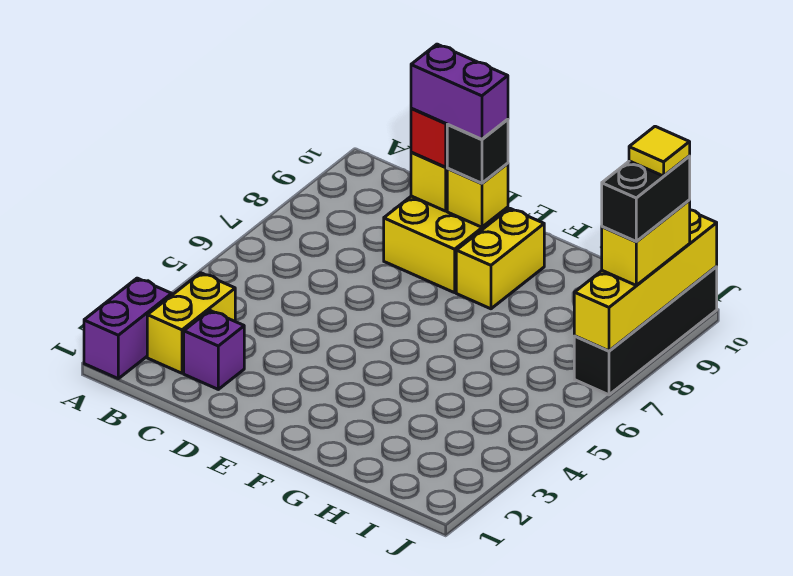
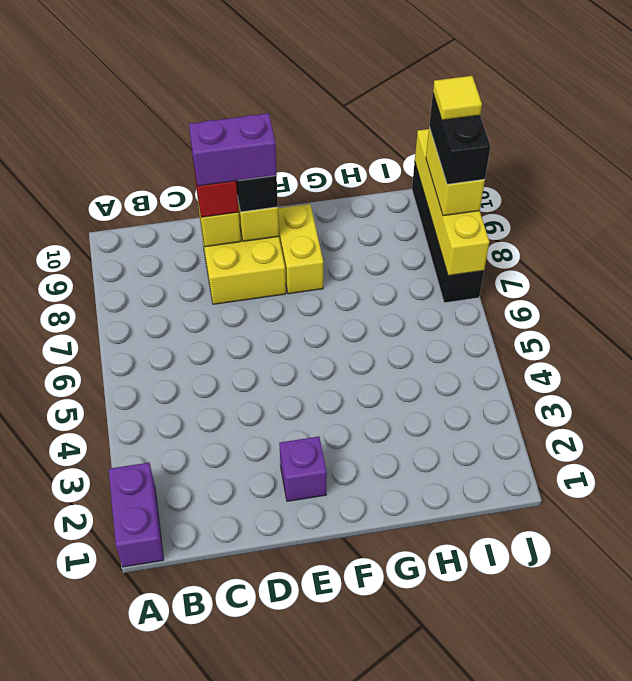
yellow 1x2 brick [147,273,235,373] -> none
purple 1x1 brick [184,310,244,389] -> purple 1x1 brick moved to [279,437,327,501]

